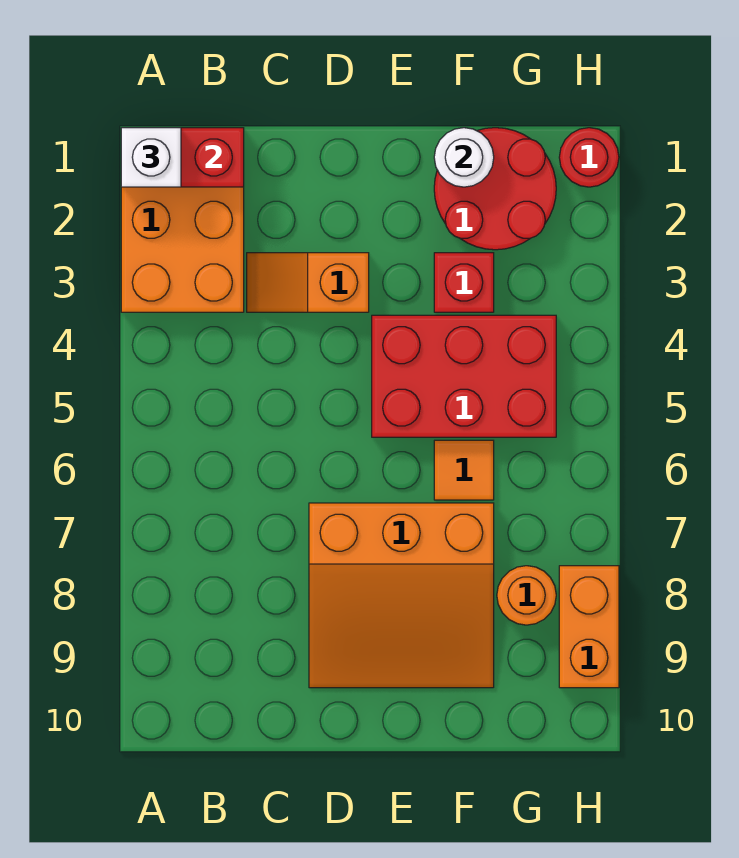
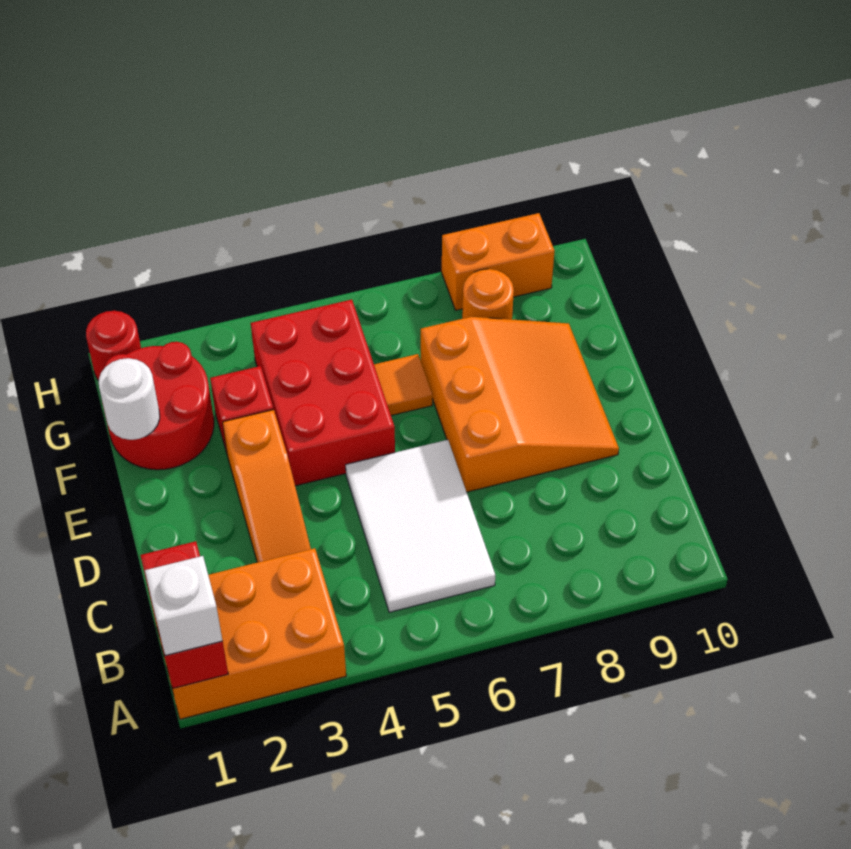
none -> white 2x3 tile [346,440,495,612]
orange 1x2 slope [247,253,369,312] -> orange 1x3 slope [223,410,311,562]

